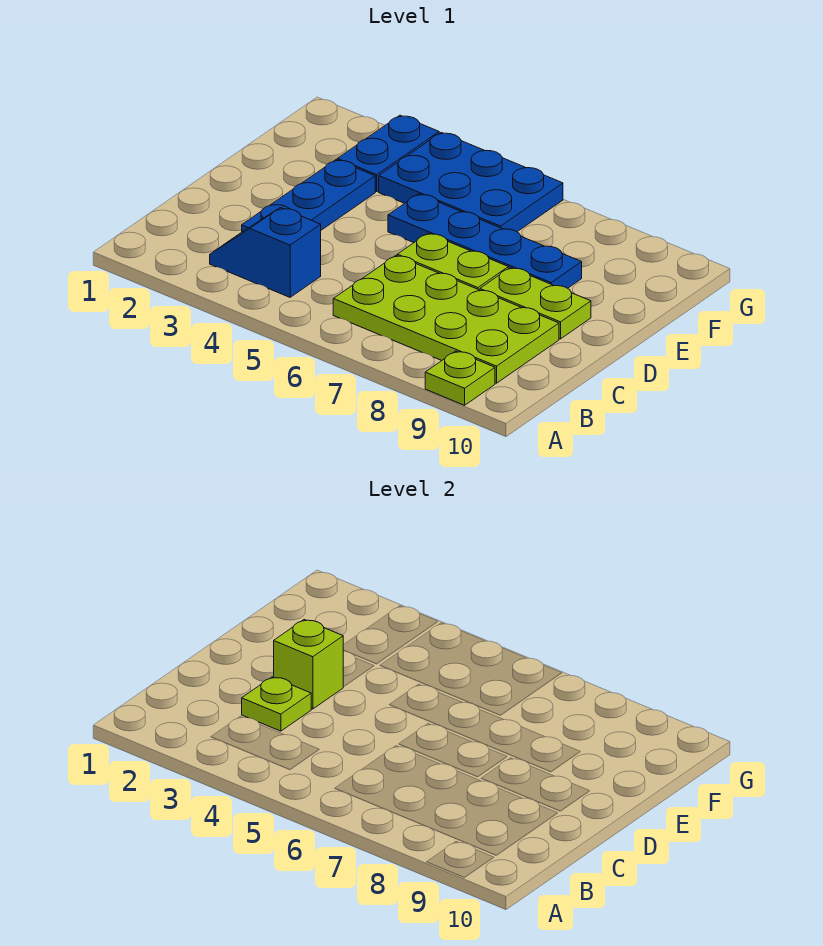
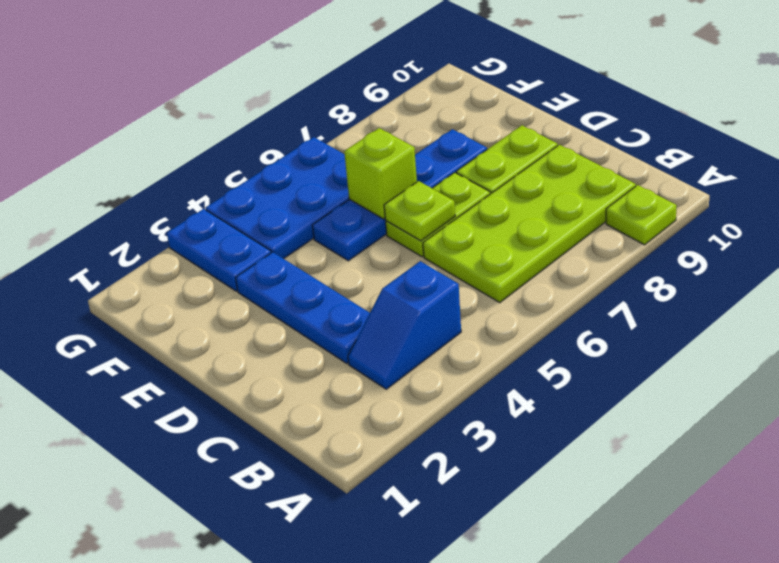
lime 1x1 plate [242,677,311,731] -> lime 1x1 plate moved to [384,181,455,241]
lime 1x1 brick [274,620,343,709] -> lime 1x1 brick moved to [344,128,417,219]

